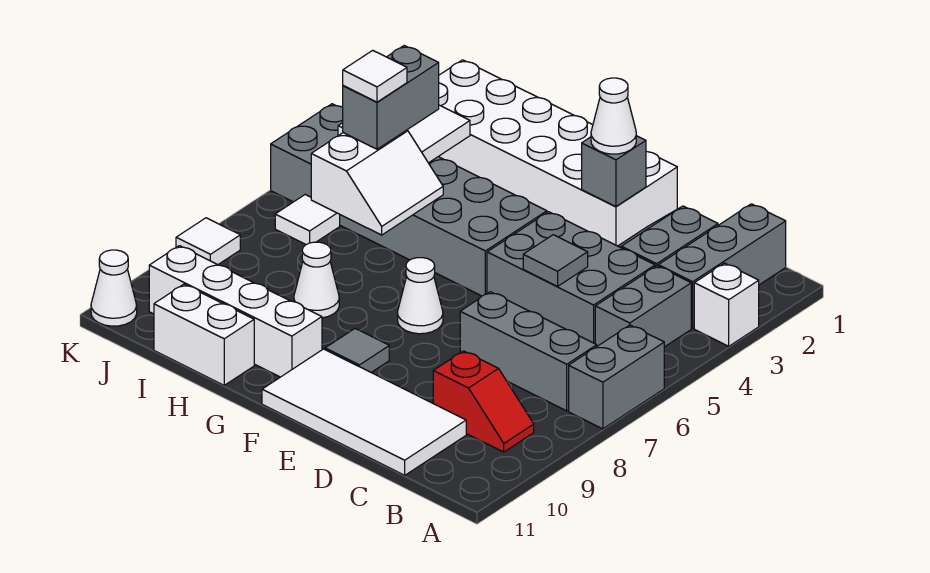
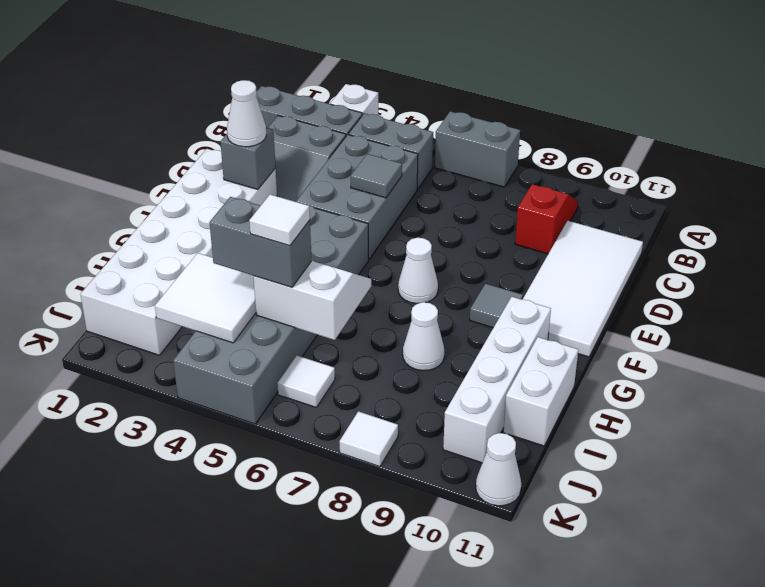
grey 1x3 brick [460,292,597,411] -> none

